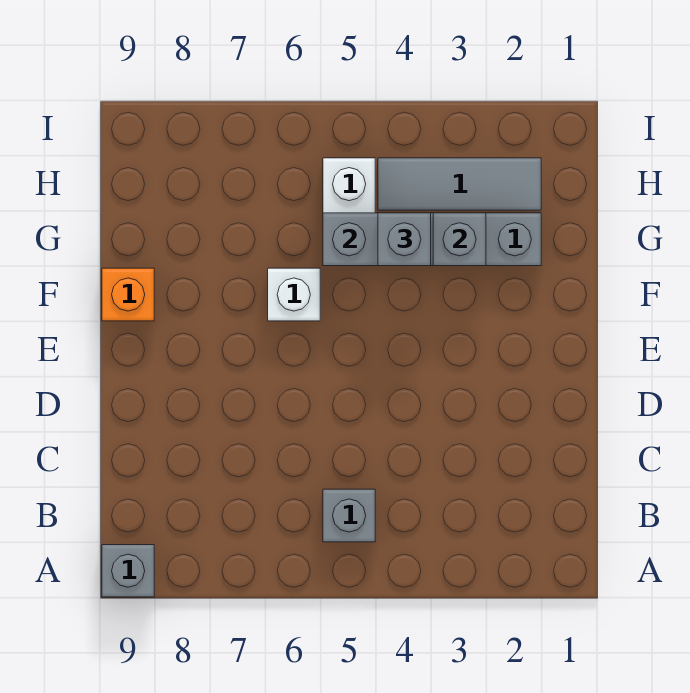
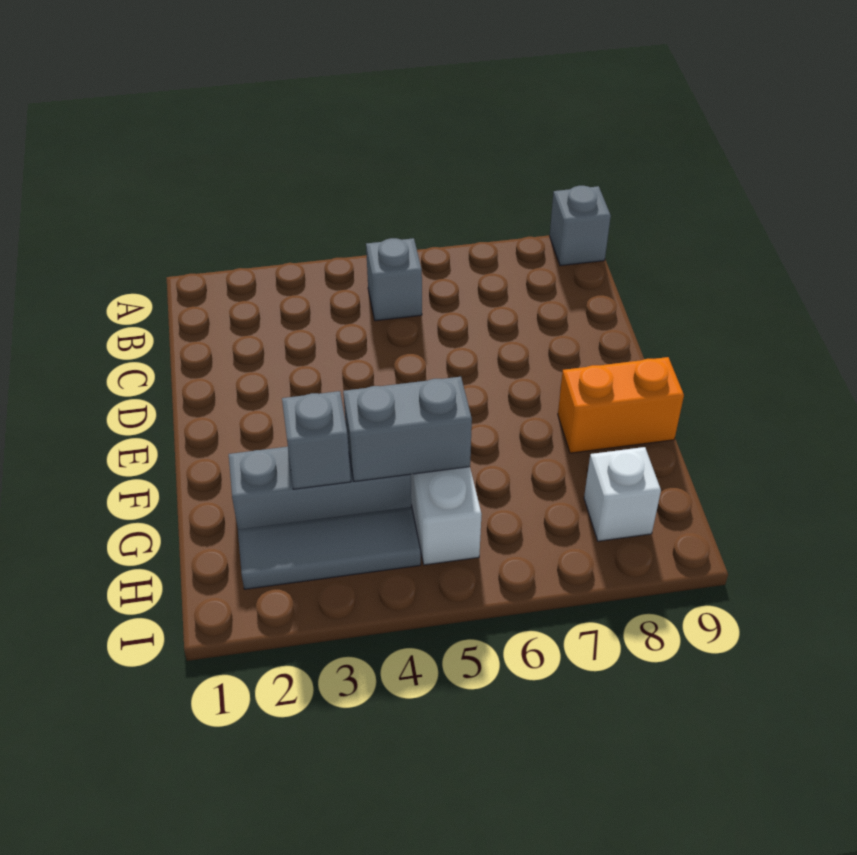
white 1x1 brick [268,268,320,321] -> white 1x1 brick moved to [584,447,661,541]
orange 1x1 brick [102,268,154,321] -> orange 1x2 brick [558,357,684,453]
grey 1x1 brick [378,213,431,266] -> none

